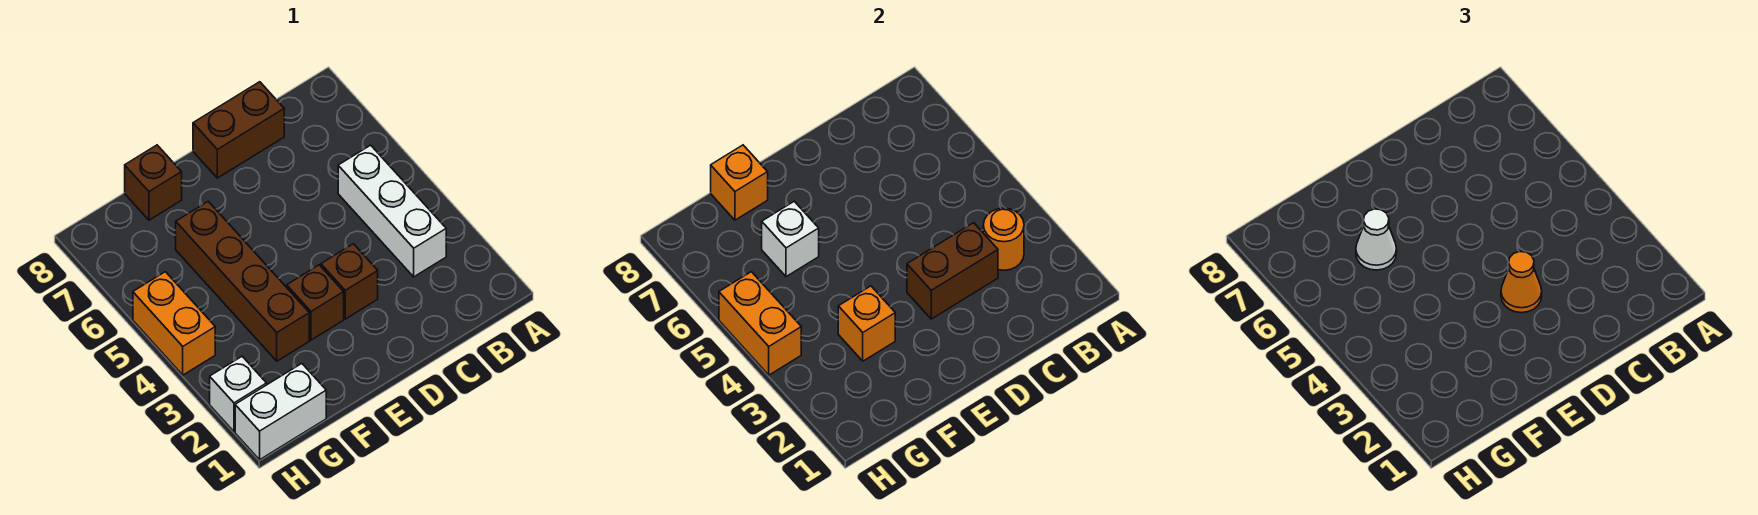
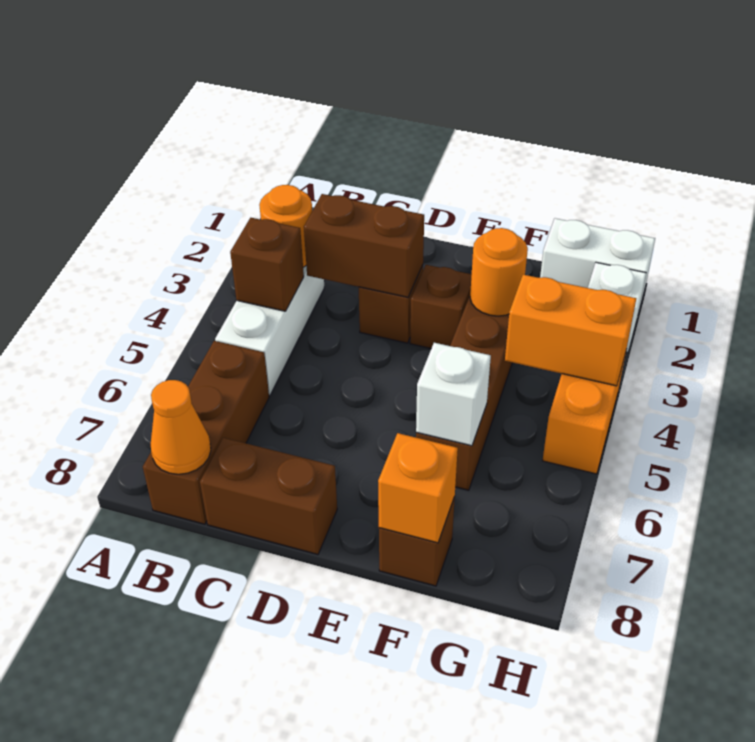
none -> brown 1x1 brick [230,218,304,311]
none -> brown 1x3 brick [143,341,269,524]
orange 1x1 cone [1501,252,1542,313] -> orange 1x1 cone moved to [151,380,211,474]
orange 1x1 brick [838,286,895,361] -> orange 1x1 round brick [470,228,528,316]
white 1x1 cone [1356,209,1397,270] -> none
orange 1x2 brick [719,272,801,375] -> orange 1x2 brick turned to [505,275,636,386]

